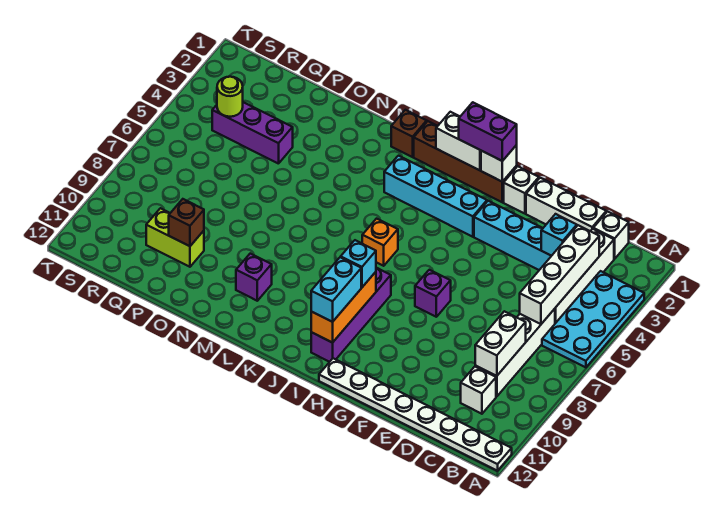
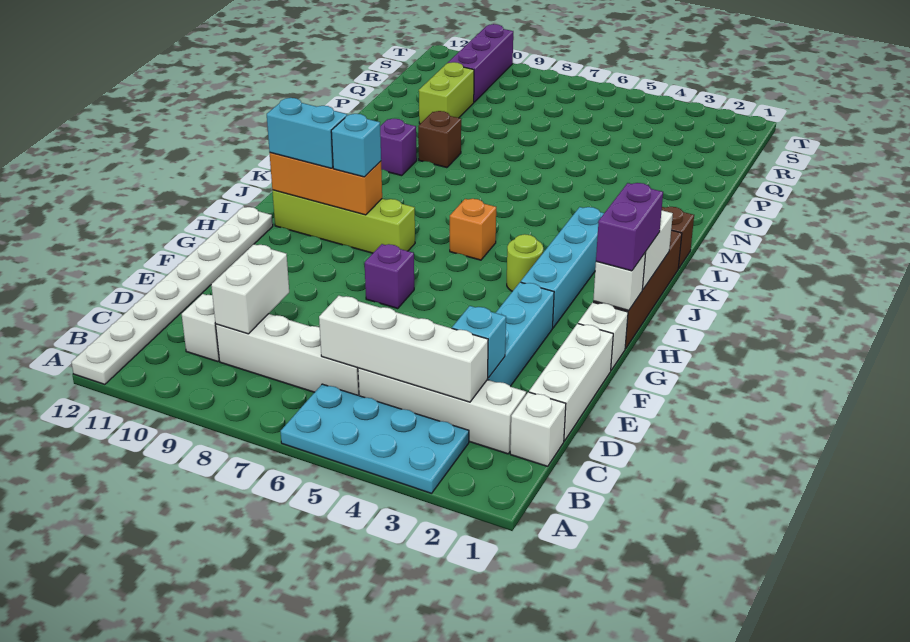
white 1x2 brick [475,311,526,376] -> white 1x2 brick turned to [211,244,289,334]
purple 1x4 brick [311,268,391,362] -> lime 1x4 brick [272,190,415,253]
purple 1x3 brick [212,102,293,164] -> purple 1x3 brick moved to [448,24,513,102]
brown 1x1 brick [169,199,204,246] -> brown 1x1 brick moved to [418,111,461,168]
lime 1x1 round brick [217,77,243,117] -> lime 1x1 round brick moved to [507,234,543,291]

